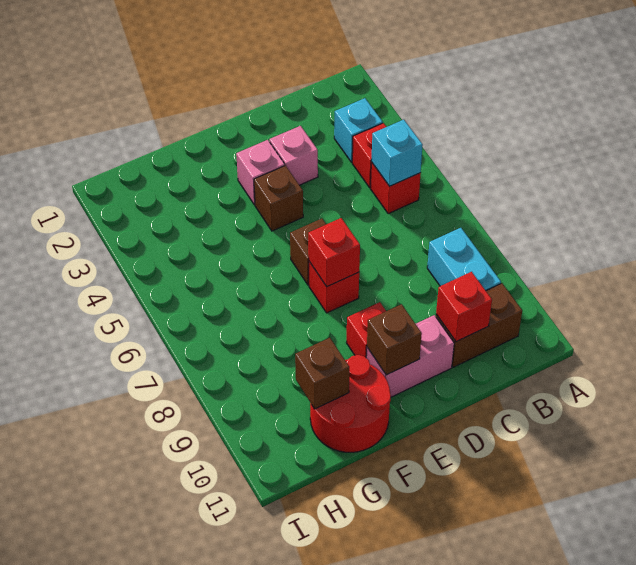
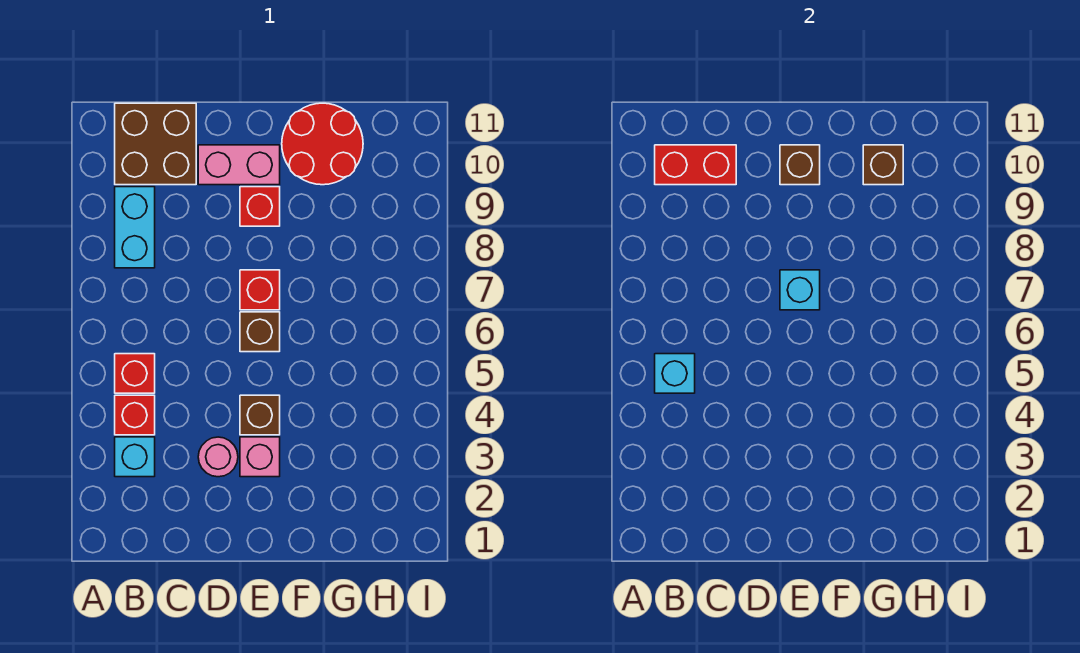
brown 1x2 brick [436,283,522,367] -> brown 2x2 brick [115,103,196,185]
red 1x1 brick [436,272,492,342] -> red 1x2 brick [655,145,736,185]
pink 1x1 brick [269,126,318,185] -> pink 1x1 round brick [198,437,238,477]
red 1x1 brick [308,218,360,287] -> cyan 1x1 brick [780,270,820,310]

